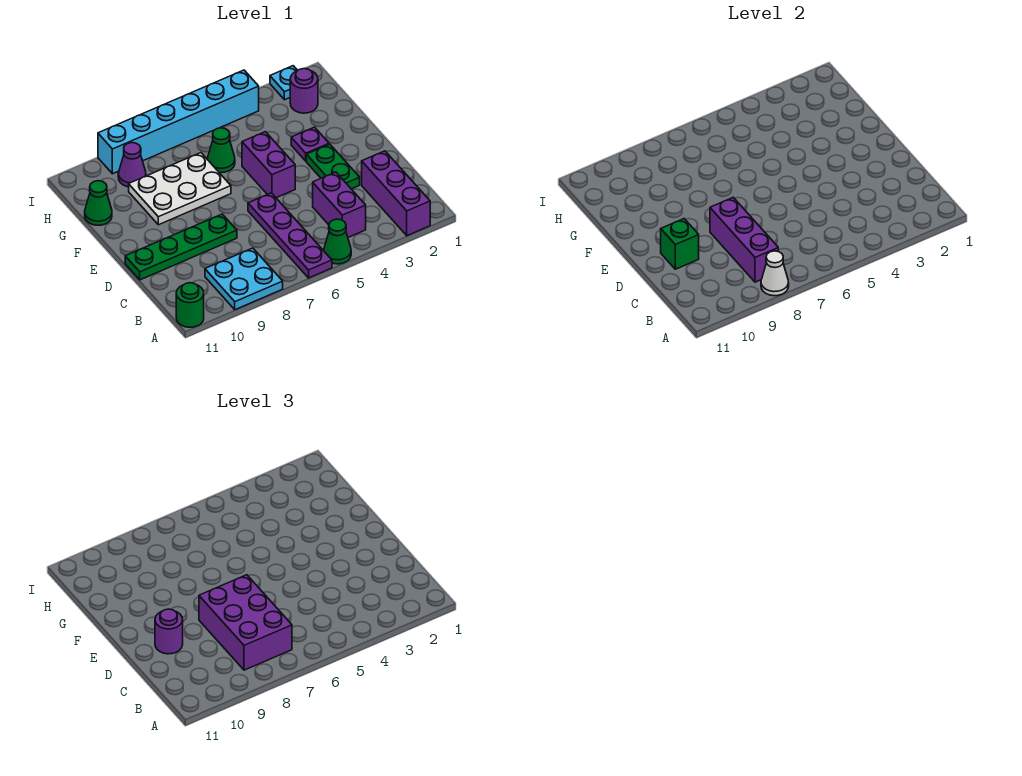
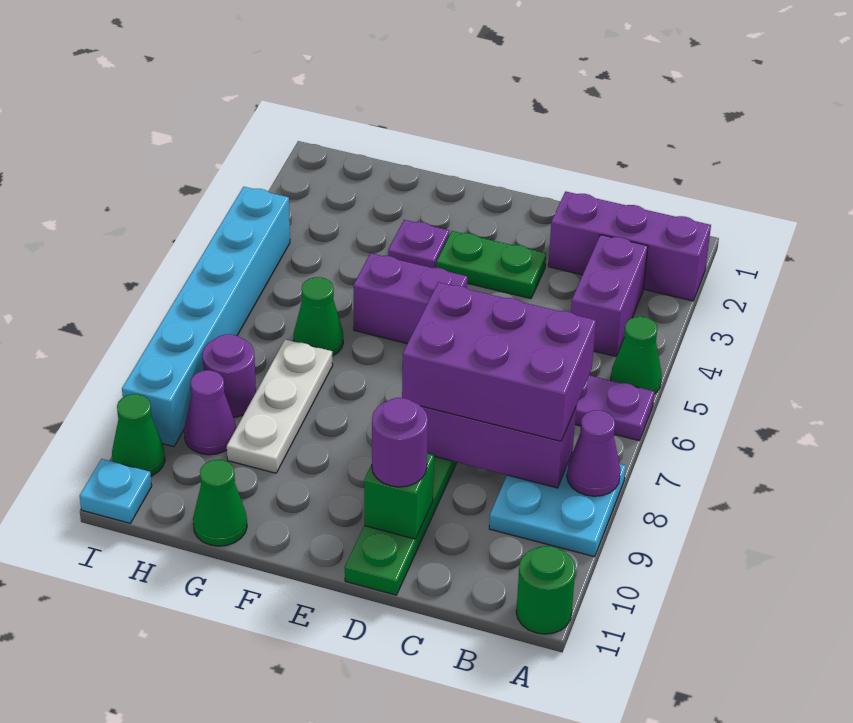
white 1x1 cone [761,251,789,296] -> purple 1x1 cone [567,410,621,496]
purple 1x2 brick [313,172,366,237] -> purple 1x2 brick turned to [571,235,648,356]
white 2x3 plate [129,153,231,225] -> white 1x3 plate [227,339,333,473]
purple 1x1 round brick [290,69,318,113] -> purple 1x1 round brick moved to [202,334,256,417]
cyan 1x1 plate [270,66,298,100] -> cyan 1x1 plate moved to [80,459,152,523]
none -> green 1x1 cone [112,394,165,476]

